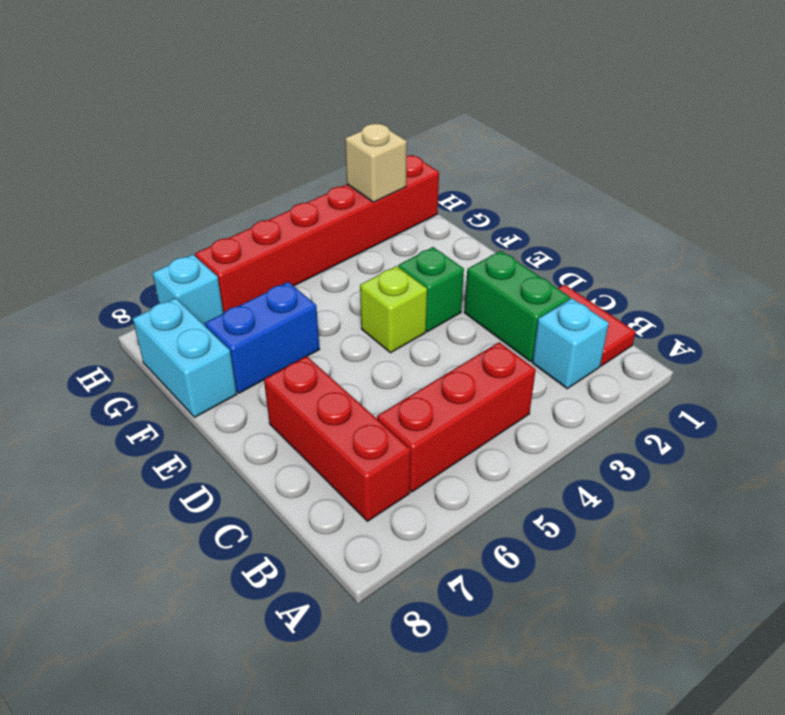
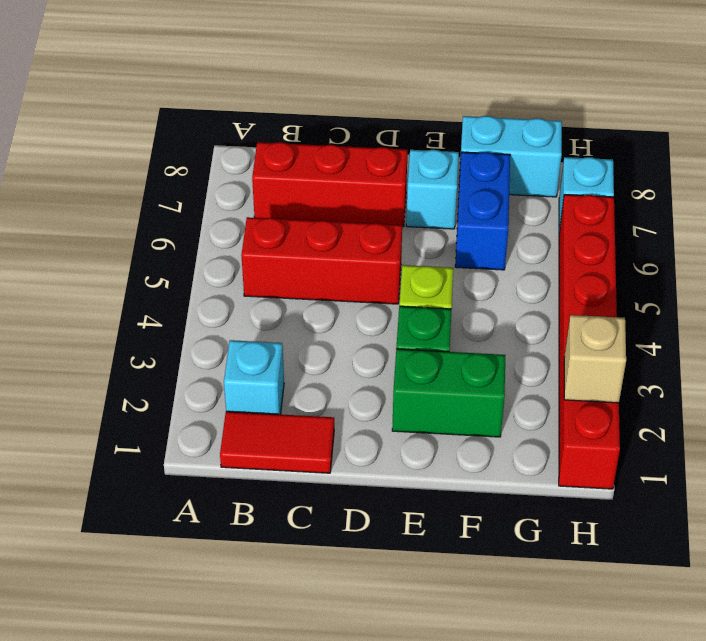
red 1x3 brick [377,342,536,492] -> red 1x3 brick turned to [241,217,402,304]
green 1x2 brick [464,251,570,361] -> green 1x2 brick moved to [392,349,505,437]
none -> cyan 1x1 brick [406,150,459,229]

